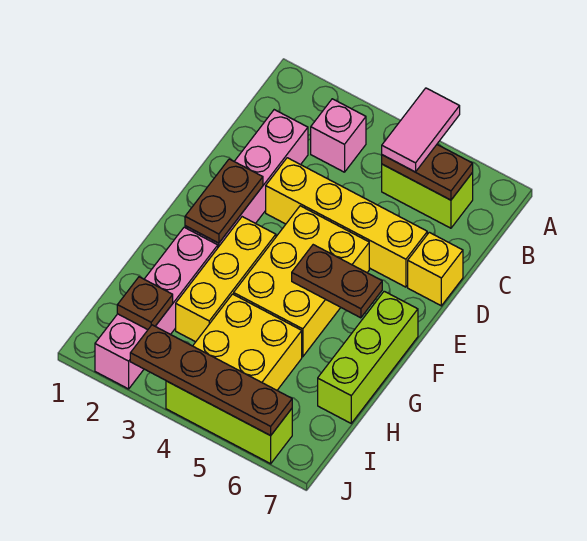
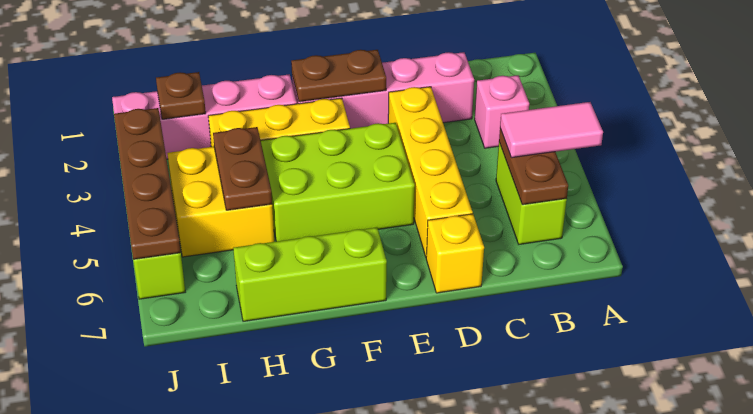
yellow 2x3 brick [234,206,369,357] -> lime 2x3 brick [261,123,415,241]
brown 1x2 plate [292,245,382,318] -> brown 1x2 plate moved to [213,127,272,210]

